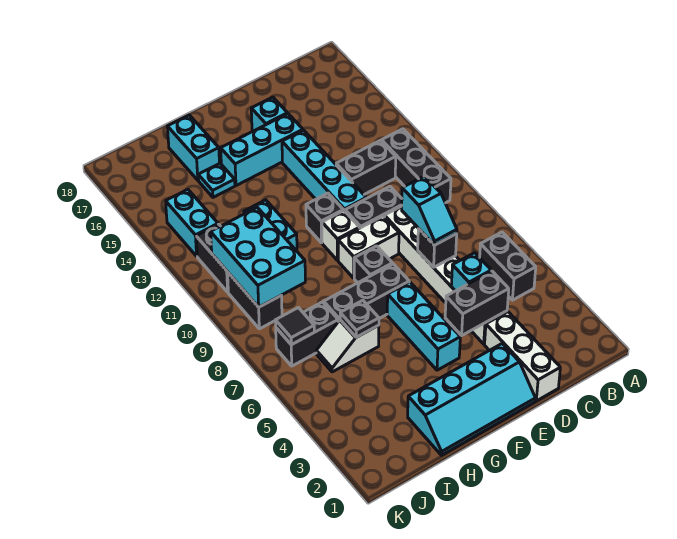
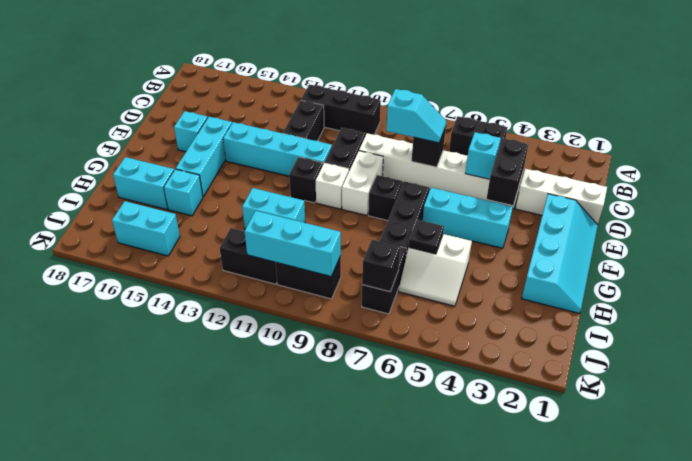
white 1x2 slope [316,320,379,372] -> white 2x2 slope [399,234,472,306]
cyan 1x1 plate [198,163,235,197] -> cyan 1x1 brick [164,169,203,216]
cyan 2x3 brick [211,207,305,307] -> cyan 1x3 brick [244,211,341,276]
black 1x1 tile [275,308,314,345] -> black 1x1 brick [362,240,400,292]
cyan 1x2 brick [166,189,218,256] -> cyan 1x2 brick moved to [112,201,180,256]

